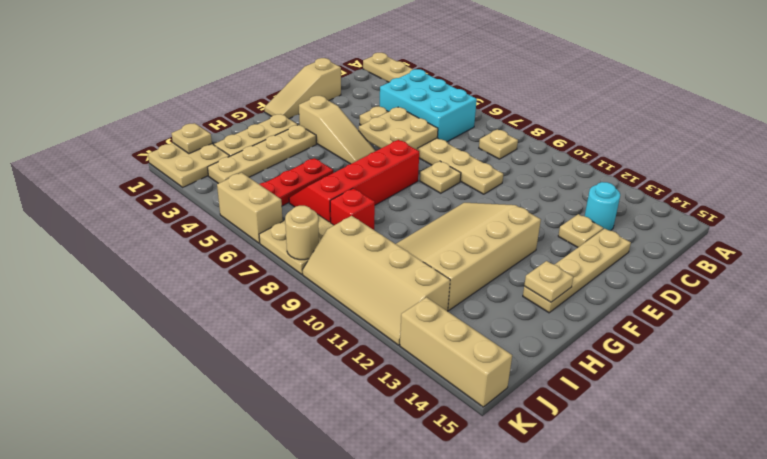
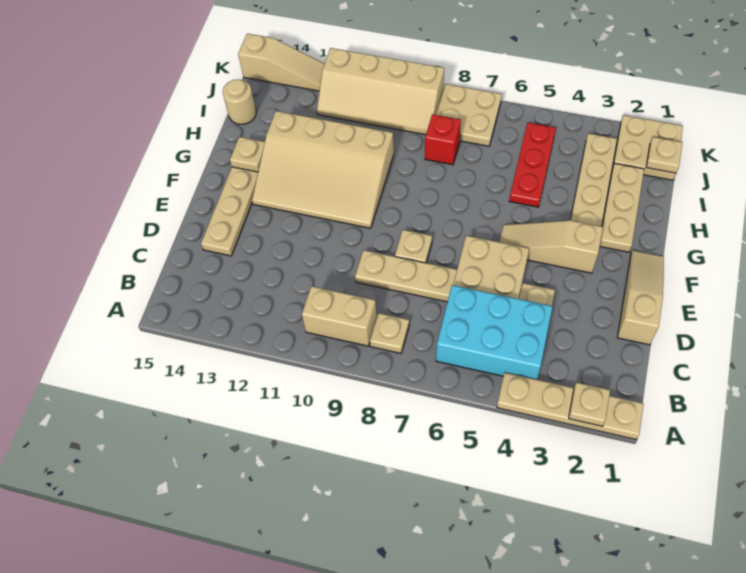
cyan 1x1 round brick [585,182,620,231] -> none
tan 1x1 plate [558,214,603,247] -> tan 1x1 plate moved to [569,382,610,426]
red 2x4 slope [289,140,419,223] -> none
tan 3x4 slope [396,203,541,310] -> tan 3x4 slope turned to [252,111,394,228]
tan 2x4 slope [303,216,450,345] -> tan 2x4 slope turned to [317,48,444,135]
tan 1x2 brick [217,173,283,243] -> tan 1x2 brick moved to [302,286,377,346]
tan 1x1 round brick [285,206,319,260] -> tan 1x1 round brick moved to [223,79,256,124]
tan 1x3 brick [400,297,512,407] -> tan 1x3 slope [238,34,324,91]

